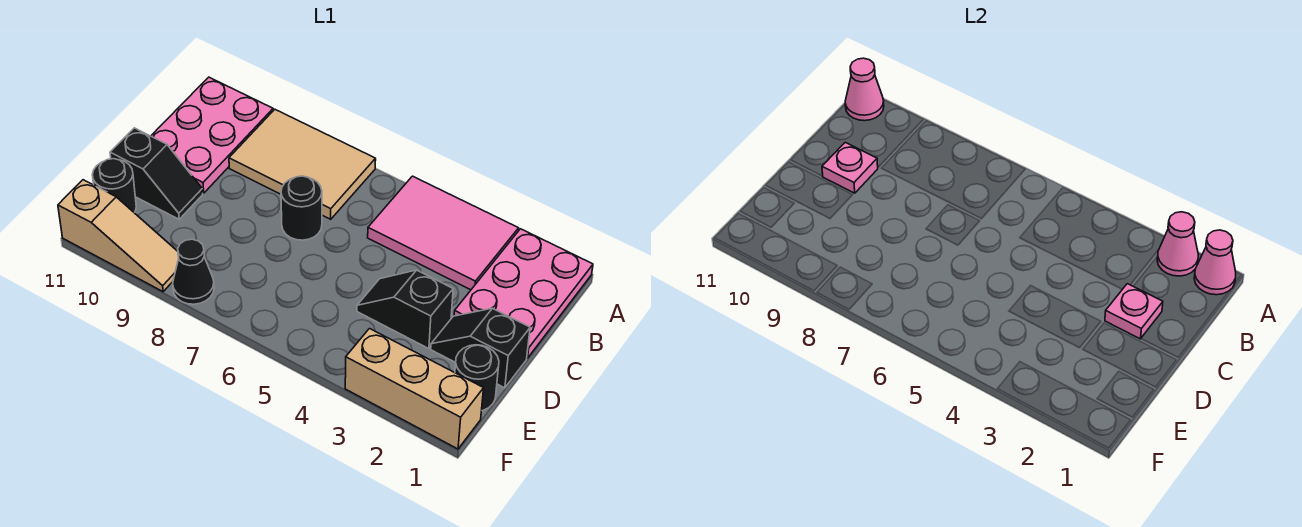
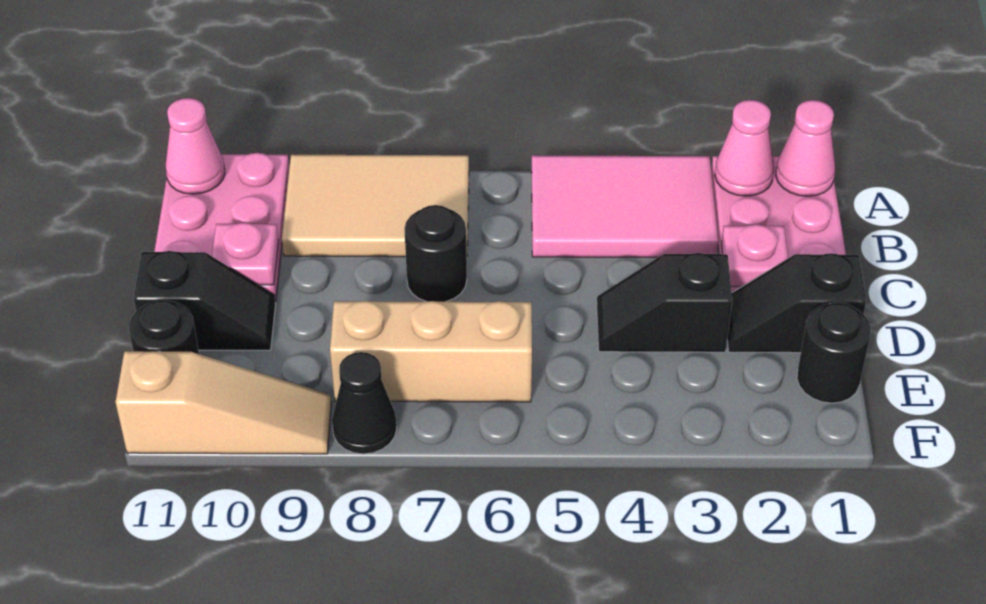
tan 1x3 brick [345,329,484,449] -> tan 1x3 brick moved to [330,301,532,402]

